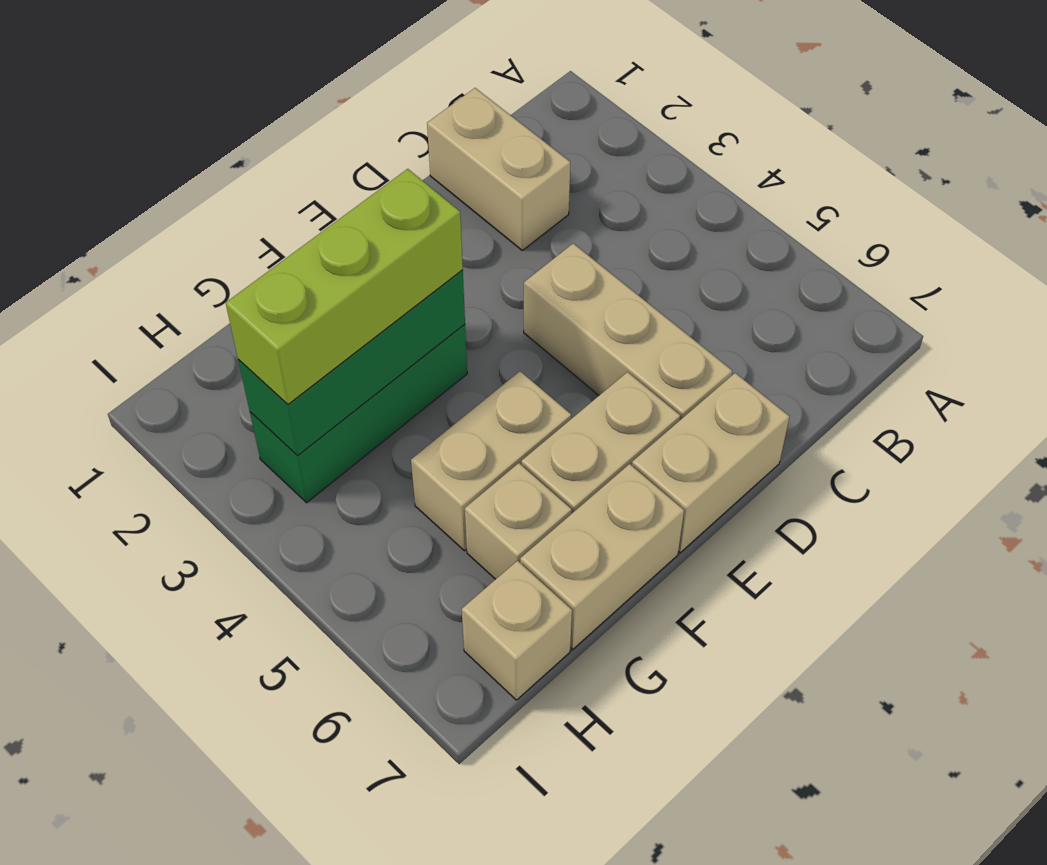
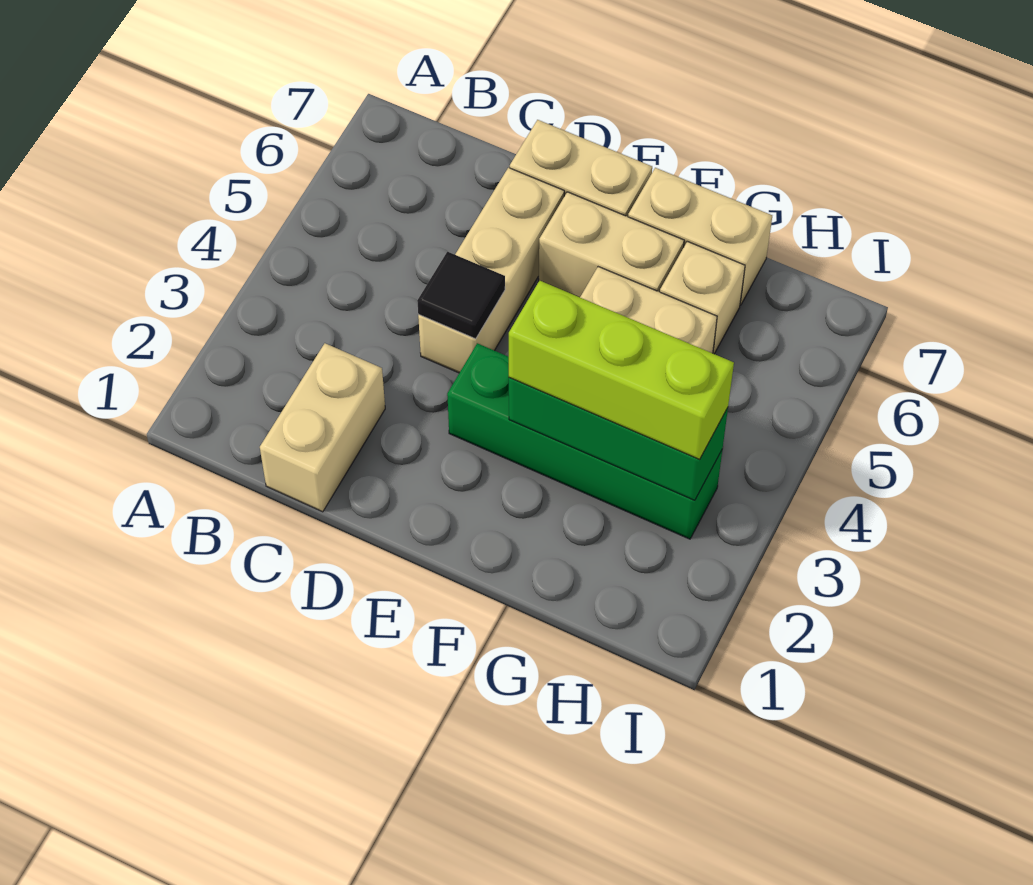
none -> black 1x1 tile [417,252,505,339]
green 1x3 brick [250,324,467,503] -> green 1x4 brick [447,343,722,539]
tan 1x1 brick [462,560,572,700] -> none

